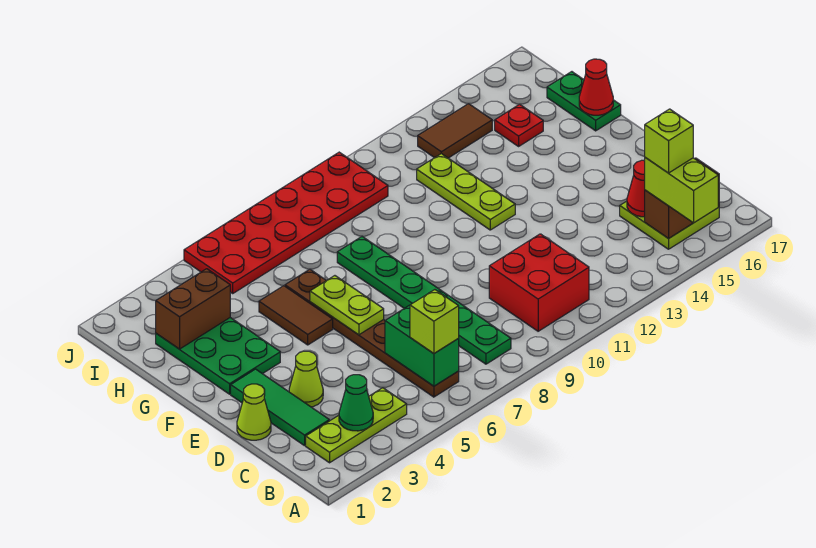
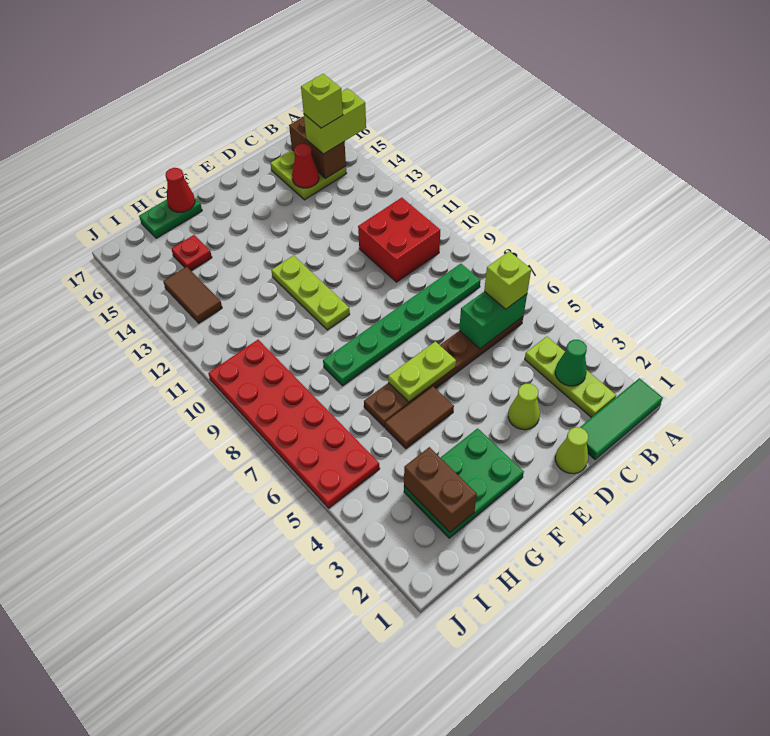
green 1x3 tile [231,369,329,446] -> green 1x3 tile moved to [580,378,663,459]
lime 1x3 plate [417,154,515,230] -> lime 1x3 plate turned to [271,256,350,330]

